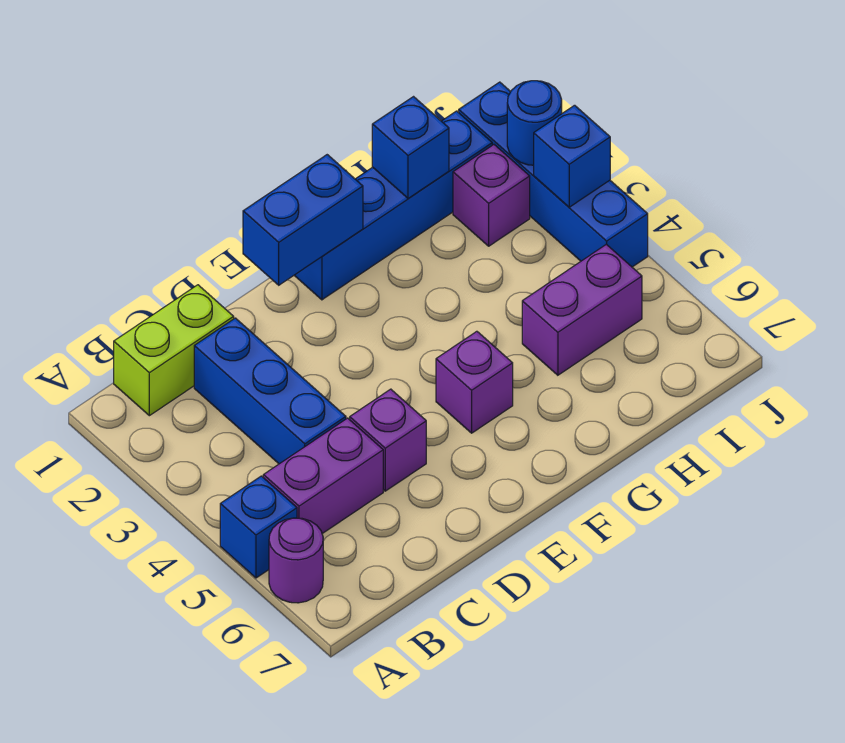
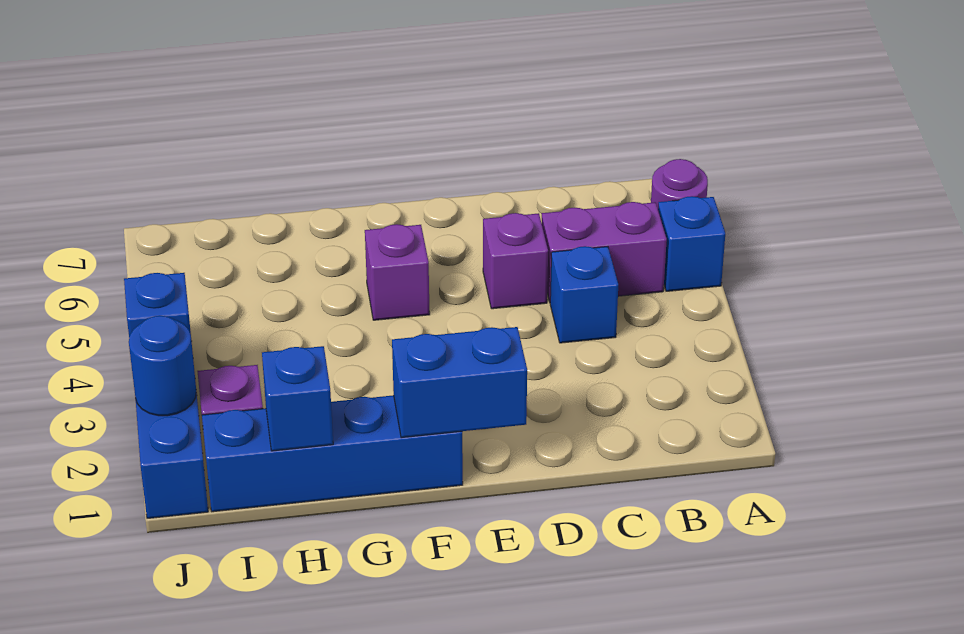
lime 1x2 brick [114,285,234,416] -> none
blue 1x3 brick [194,318,346,464] -> blue 1x1 brick [550,246,618,343]
purple 1x2 brick [522,244,642,375] -> none

